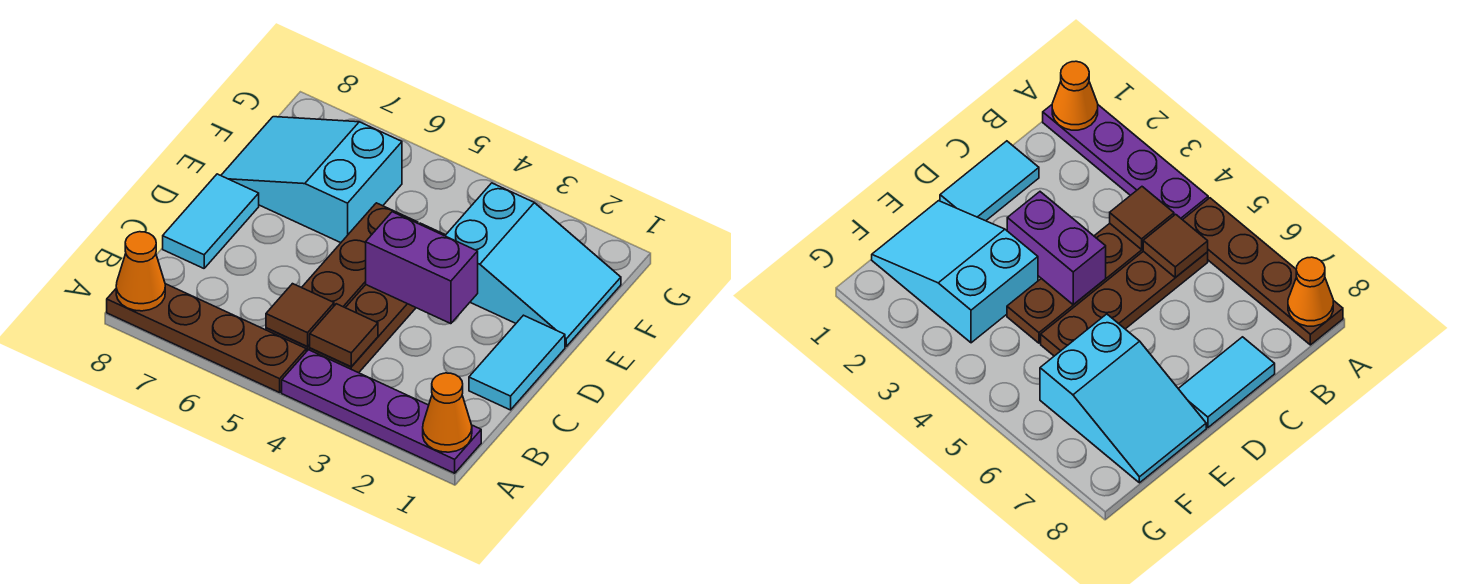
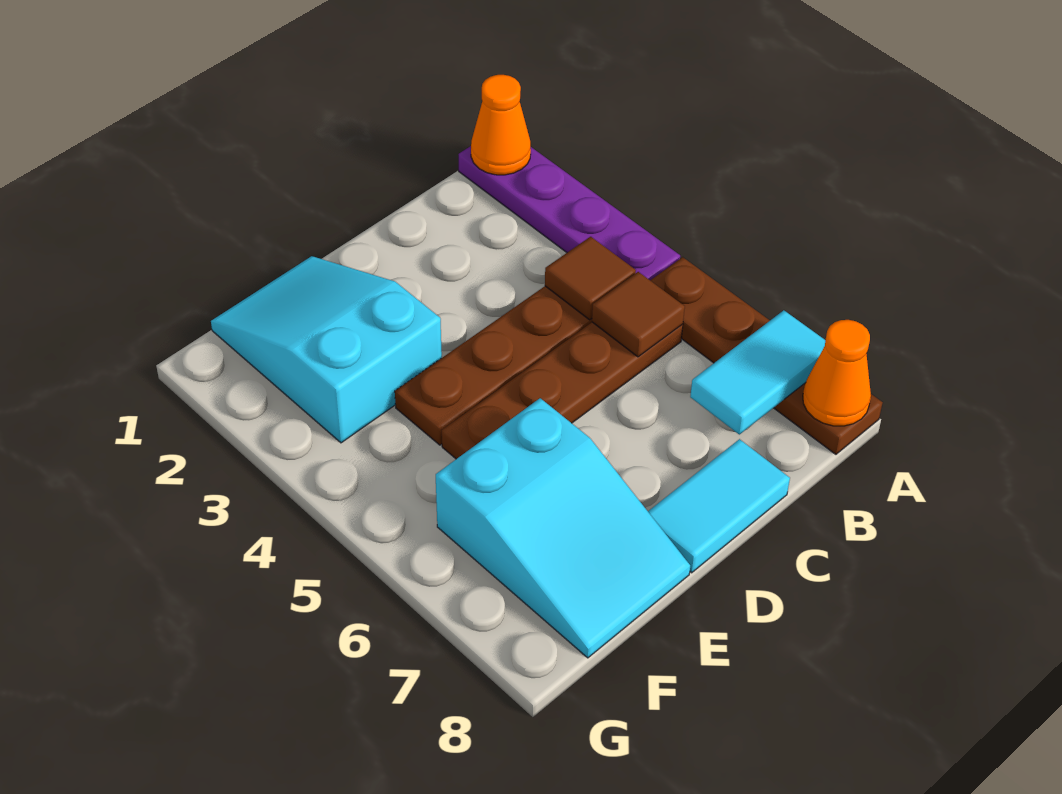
cyan 1x2 tile [469,315,565,410] -> cyan 1x2 tile moved to [690,310,825,434]
purple 1x2 brick [366,212,478,324] -> none

